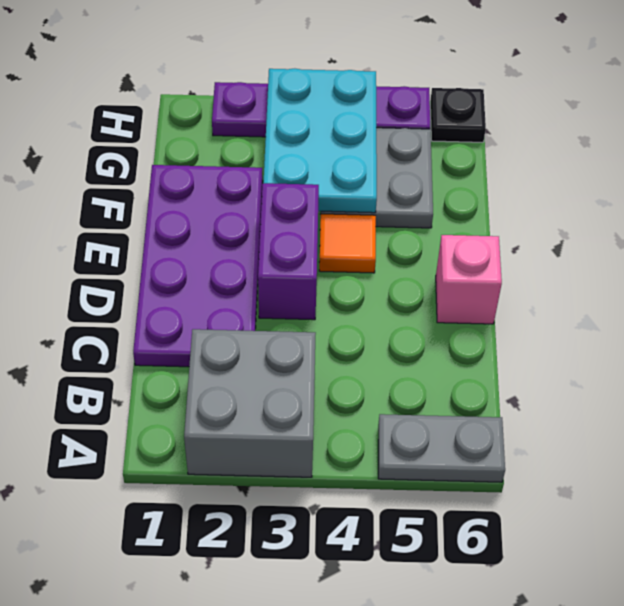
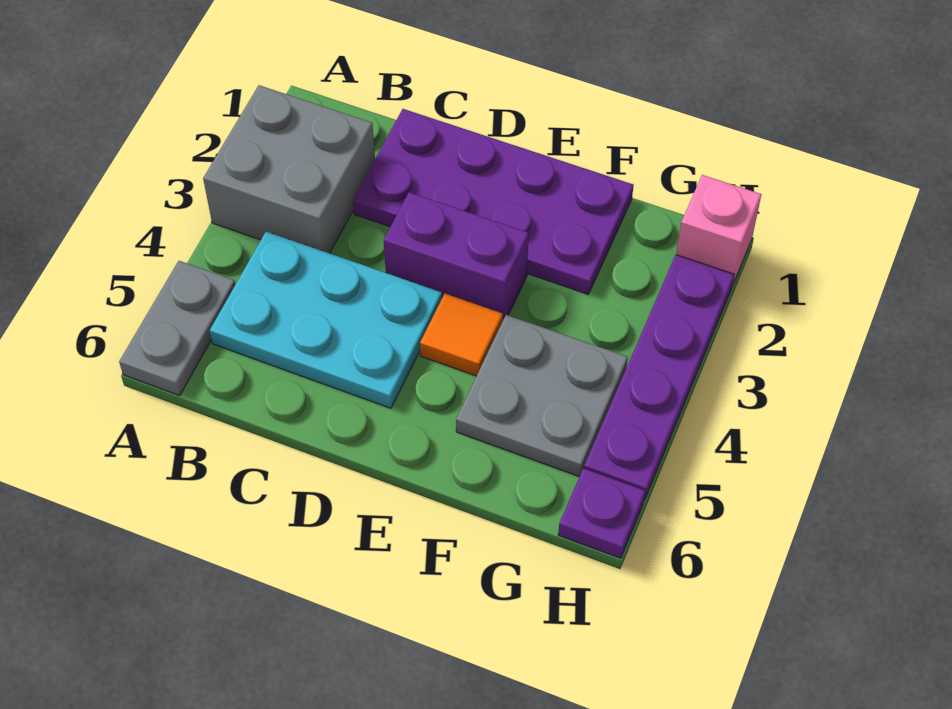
pink 1x1 brick [436,235,502,324] -> pink 1x1 brick moved to [676,175,761,286]
cyan 2x3 plate [263,69,377,213] -> cyan 2x3 plate moved to [210,231,442,408]
black 1x1 plate [430,88,486,142] -> purple 1x1 plate [558,468,645,558]

